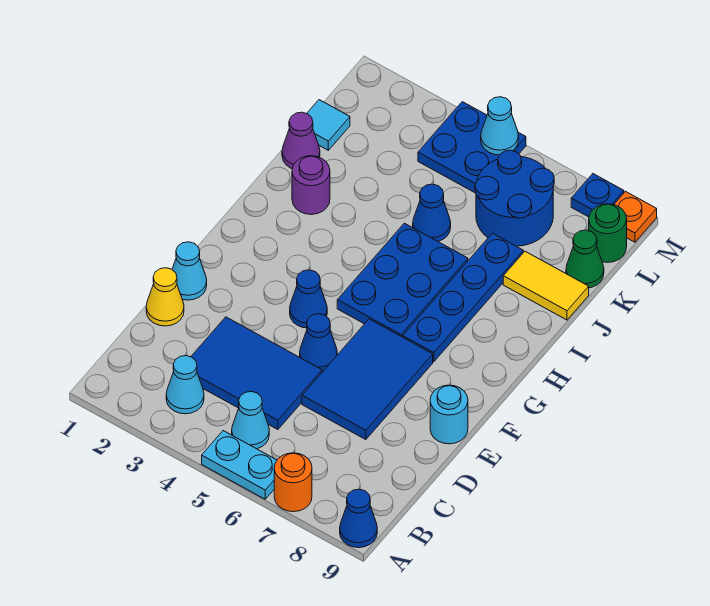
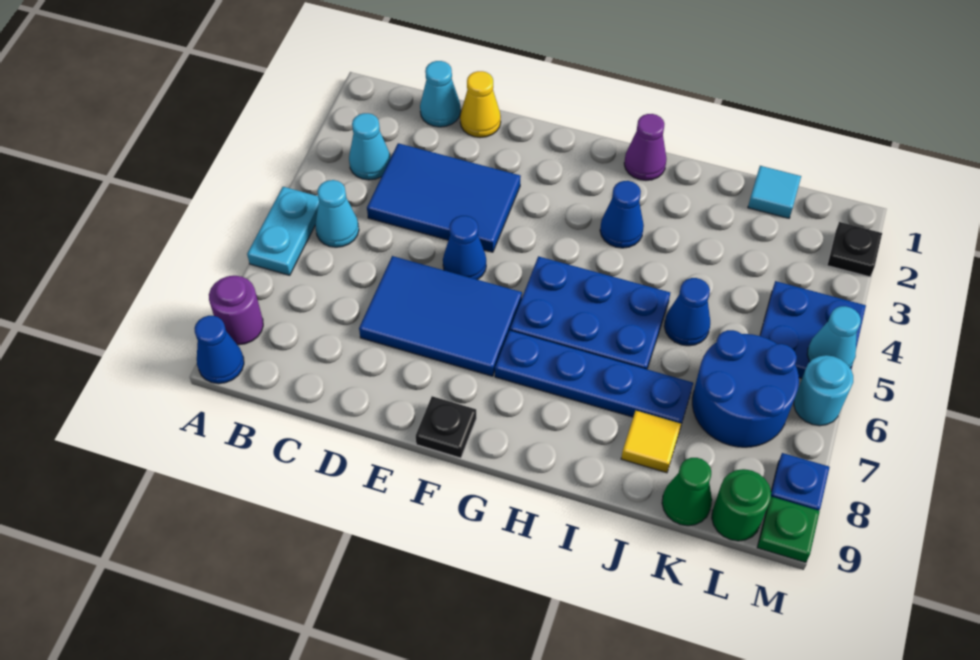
orange 1x1 round brick [274,453,312,512] -> none
blue 2x3 tile [191,317,322,430] -> blue 2x3 tile turned to [367,143,521,252]
cyan 1x1 cone [172,242,207,300] -> cyan 1x1 cone moved to [420,61,461,127]
cyan 1x1 round brick [430,385,468,444] -> cyan 1x1 round brick moved to [794,355,853,426]
blue 1x1 cone [290,270,327,328] -> blue 1x1 cone moved to [600,181,644,248]
none -> black 1x1 plate [416,396,476,458]
purple 1x1 round brick [292,156,330,214] -> purple 1x1 round brick moved to [209,276,263,345]
purple 1x1 cone [282,112,320,169] -> purple 1x1 cone moved to [624,114,666,181]
yellow 1x2 tile [503,251,589,320] -> yellow 1x1 tile [621,411,681,473]
none -> black 1x1 plate [827,222,882,277]
orange 1x1 plate [614,192,657,242] -> green 1x1 plate [757,497,820,563]

